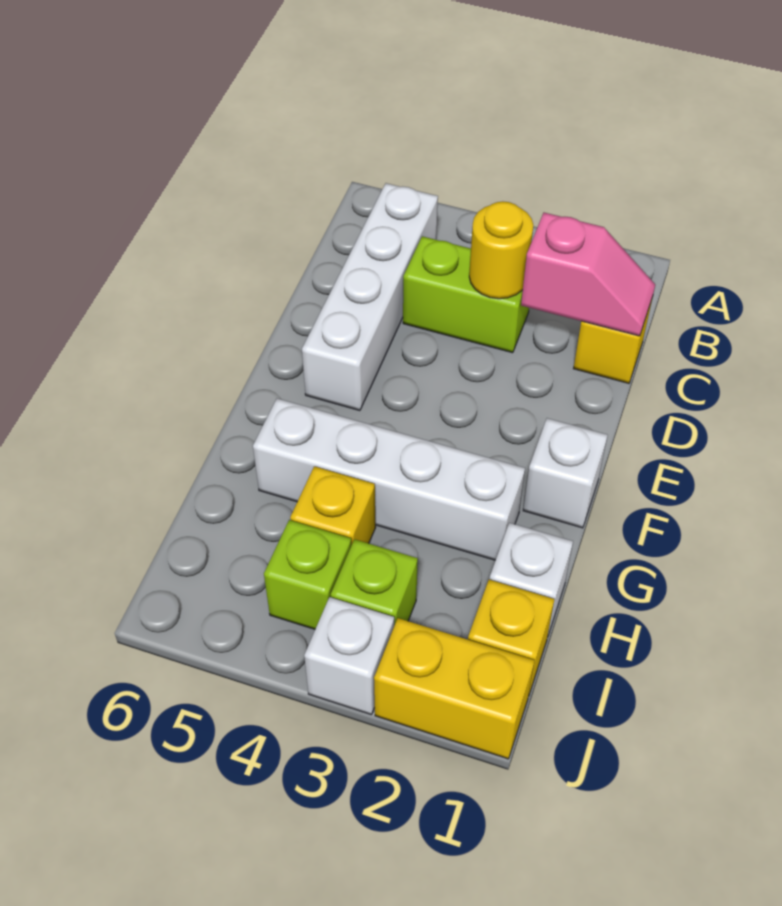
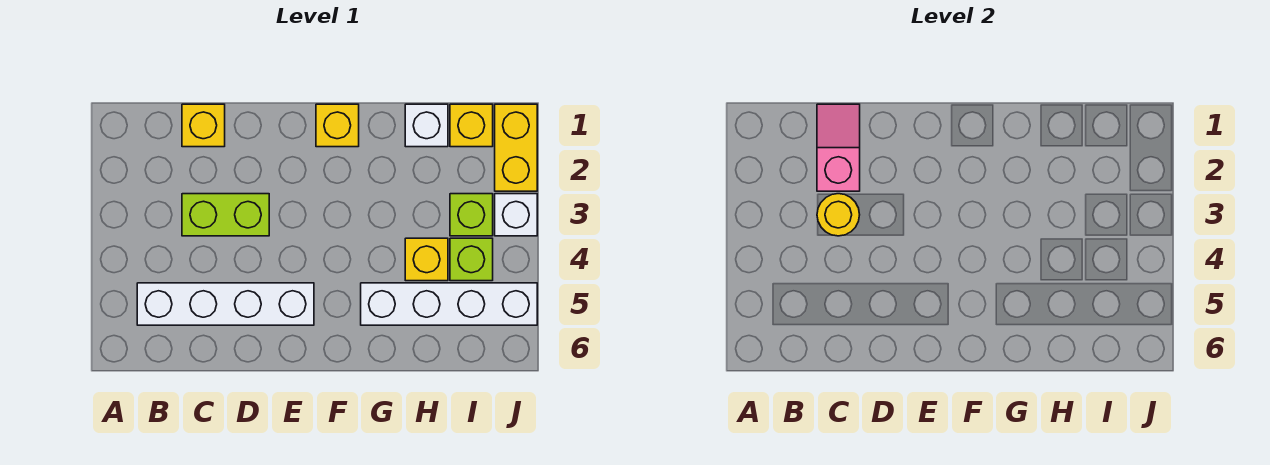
lime 1x2 brick [403,236,529,353] -> lime 1x2 brick turned to [182,194,269,236]
white 1x1 brick [523,418,608,528] -> yellow 1x1 brick [316,104,359,147]
white 1x4 brick [253,398,525,560] -> white 1x4 brick turned to [361,283,537,325]

